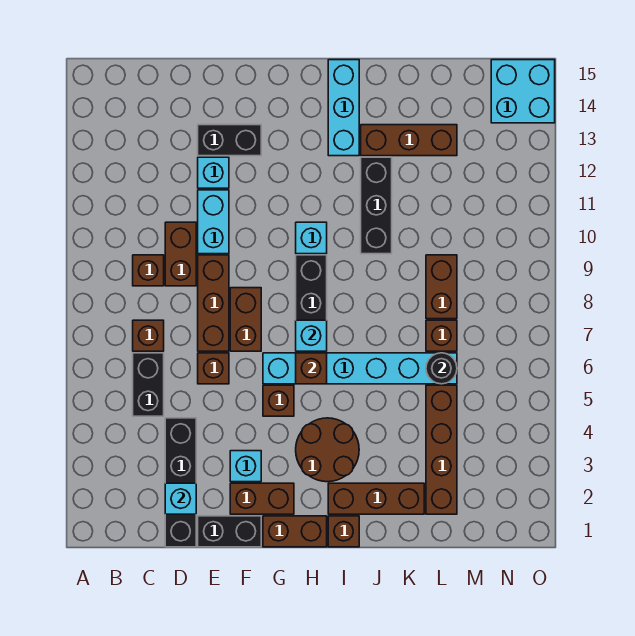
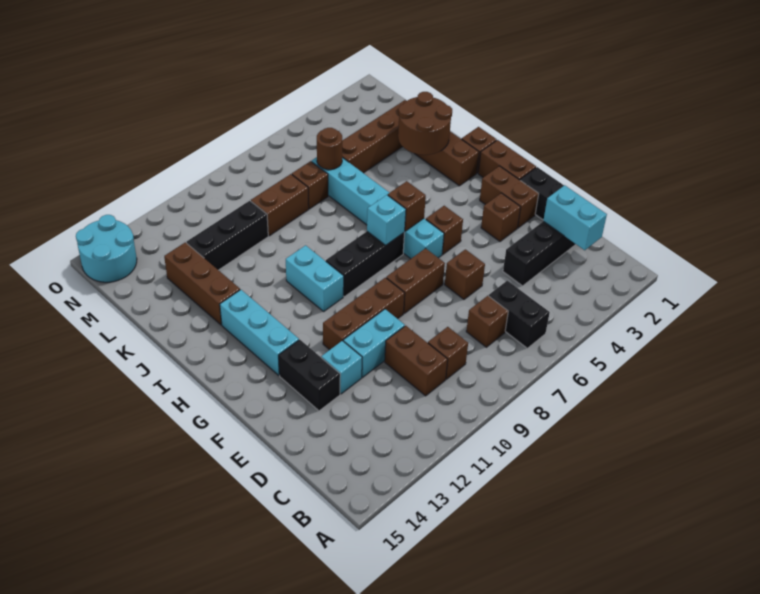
black 1x2 brick [133,353,164,416] -> black 1x2 brick turned to [489,281,550,348]
cyan 1x1 brick [165,483,196,514] -> cyan 1x2 brick [543,185,607,250]
brown 1x2 brick [165,222,196,286] -> brown 1x2 brick turned to [385,326,448,396]
brown 1x3 brick [198,255,229,351] -> brown 1x3 brick moved to [323,278,405,350]
cyan 1x1 brick [230,451,261,482] -> brown 1x1 brick [481,193,521,242]
brown 2x2 round brick [296,418,359,482] -> brown 2x2 round brick moved to [398,92,452,155]
cyan 1x1 brick [296,222,327,254] -> cyan 1x2 brick [286,245,344,311]
cyan 1x3 brick [328,60,359,156] -> cyan 1x3 brick turned to [220,290,299,375]
black 1x3 brick [361,157,392,254] -> black 1x3 brick moved to [187,201,268,270]
black 1x1 round brick [426,353,457,384] -> brown 1x1 round brick [317,128,342,170]
cyan 2x2 brick [491,60,555,123] -> cyan 2x2 round brick [76,215,137,282]

